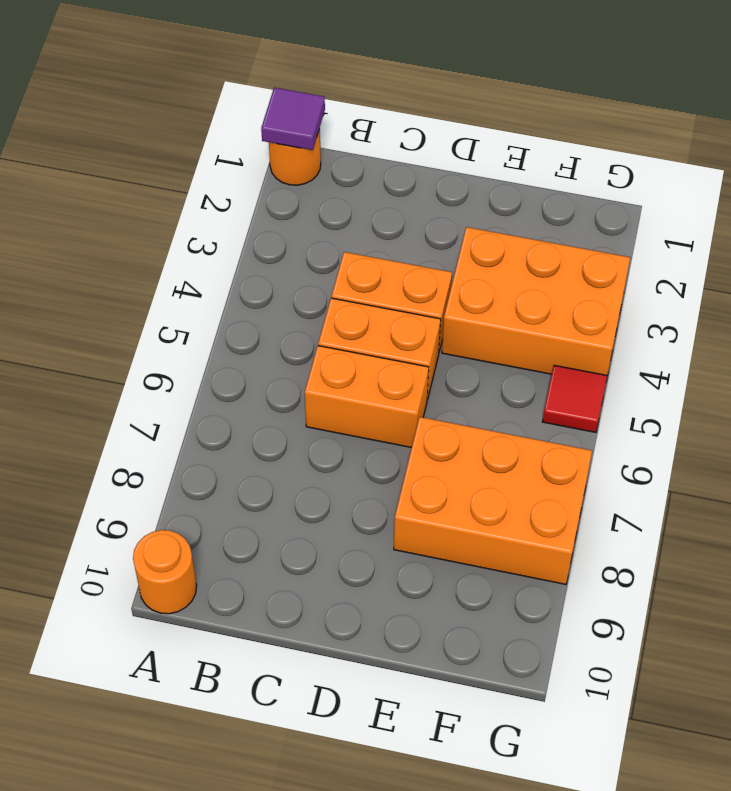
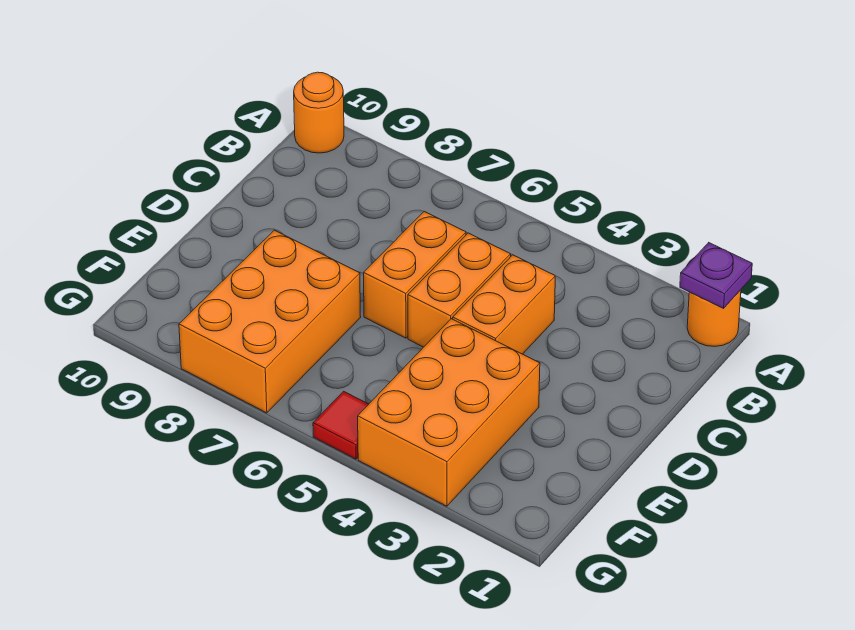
purple 1x1 tile [261,88,325,150] -> purple 1x1 plate [680,243,752,308]

